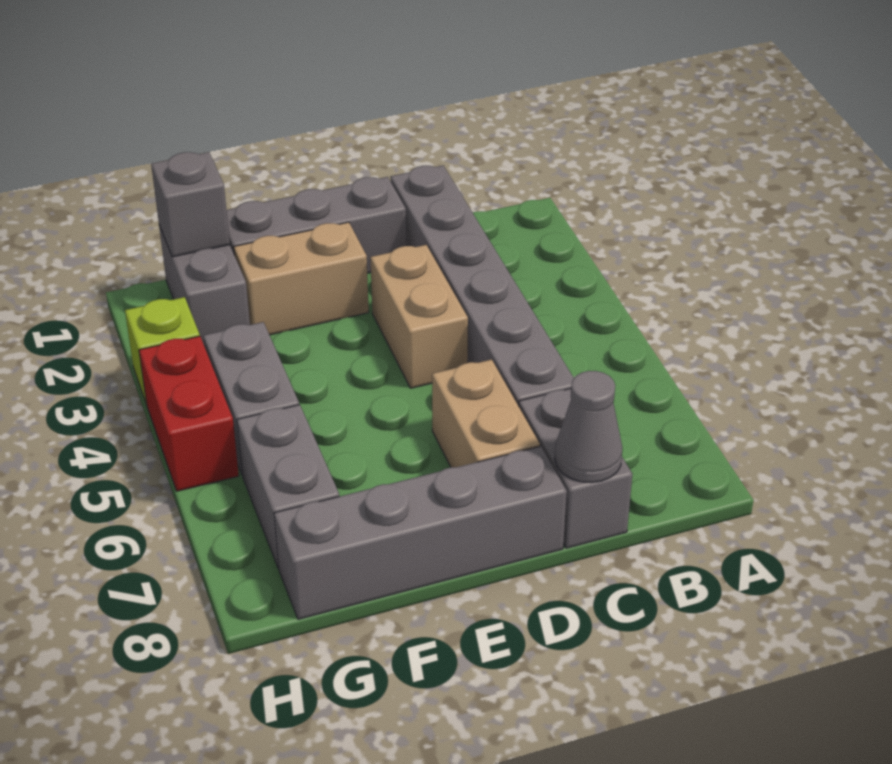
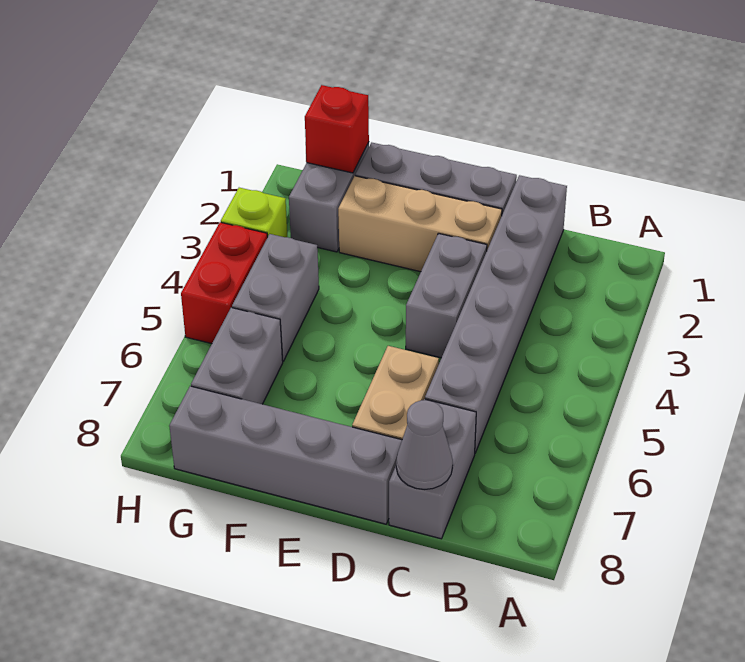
tan 1x2 brick [370,245,468,388] -> grey 1x2 brick [406,233,487,358]
tan 1x2 brick [234,222,369,335] -> tan 1x3 brick [338,176,502,272]
grey 1x1 brick [151,152,230,257] -> red 1x1 brick [305,85,369,173]

